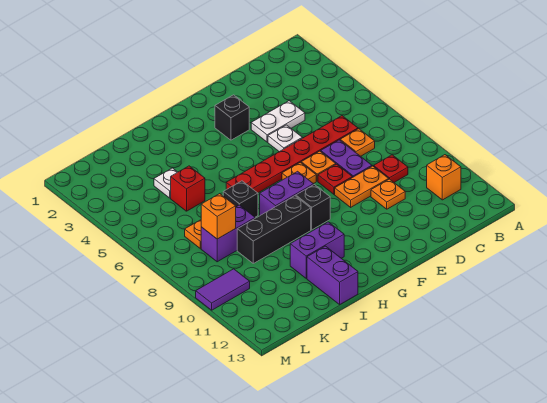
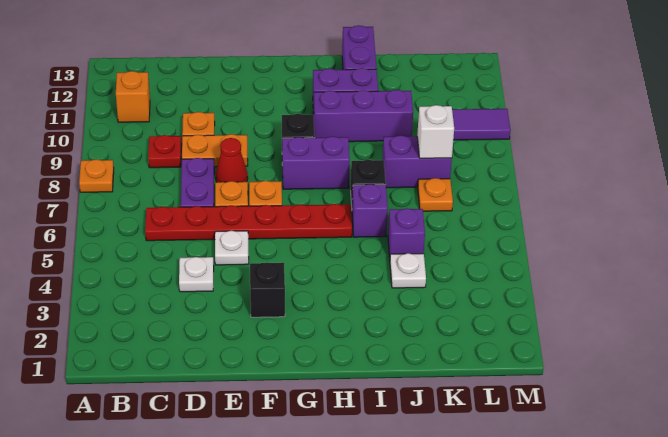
orange 1x1 plate [340,129,375,156] -> orange 1x1 plate moved to [79,159,114,192]
white 1x2 plate [251,101,305,142] -> white 1x1 plate [179,257,214,292]
red 1x1 plate [318,164,352,194] -> red 1x1 cone [216,138,248,182]
black 1x3 brick [237,196,311,263] -> none
none -> purple 1x3 brick [313,90,413,142]
none -> purple 1x1 brick [352,184,388,237]
red 1x1 brick [171,166,205,211] -> purple 1x1 brick [388,208,425,257]
orange 1x1 brick [201,194,236,239] -> white 1x1 brick [417,105,454,158]

